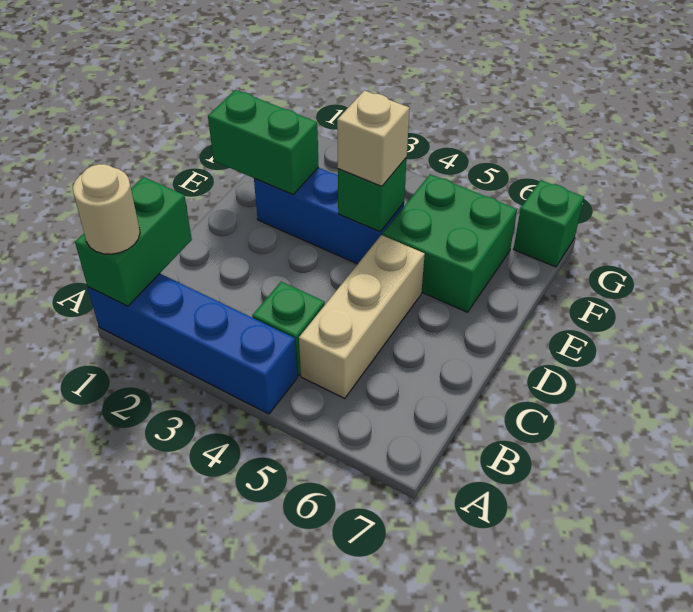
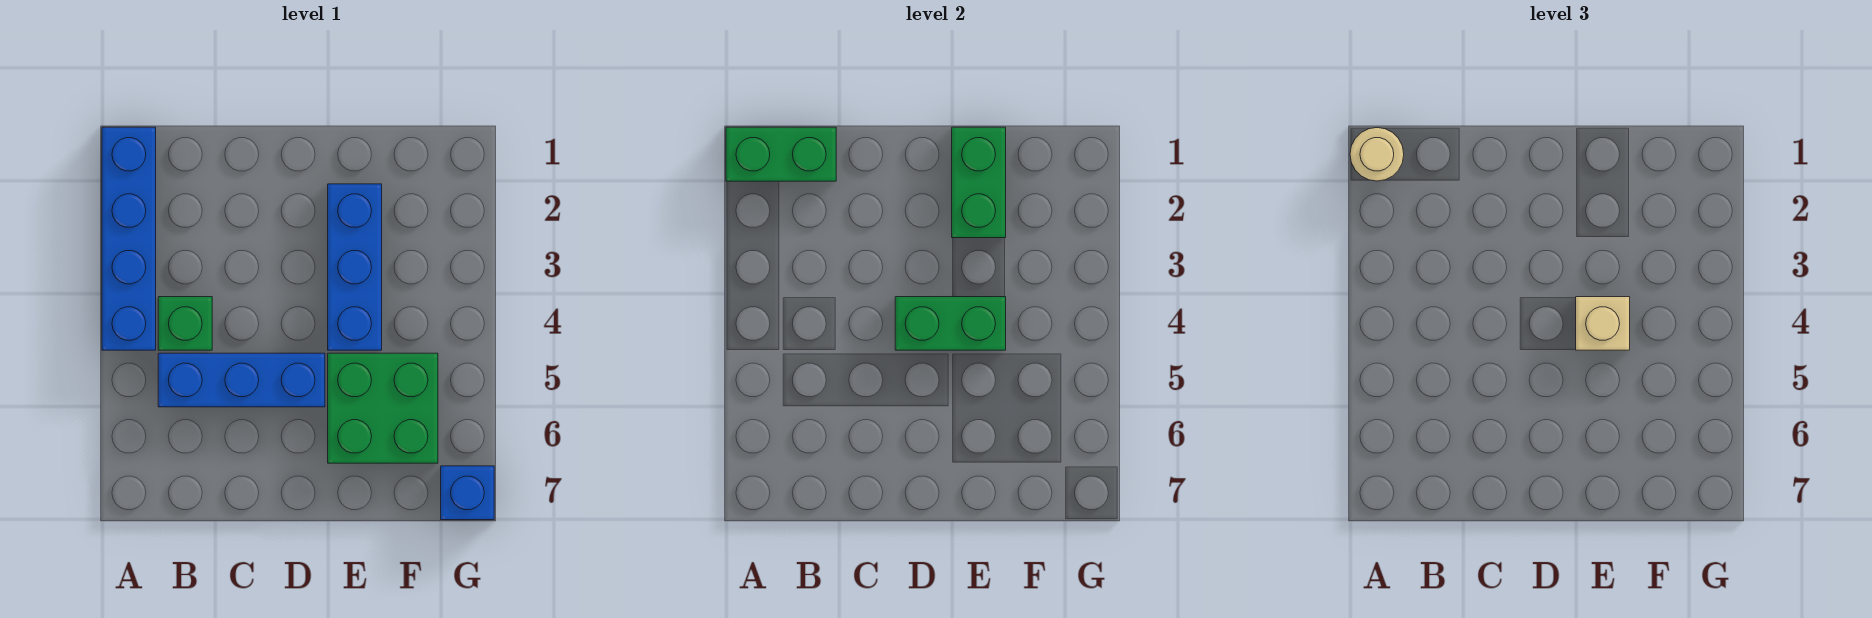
tan 1x3 brick [299,235,425,398] -> blue 1x3 brick [158,353,325,407]
green 1x1 brick [338,158,407,232] -> green 1x2 brick [895,297,1006,350]
green 1x1 brick [514,180,584,267] -> blue 1x1 brick [441,466,494,520]

